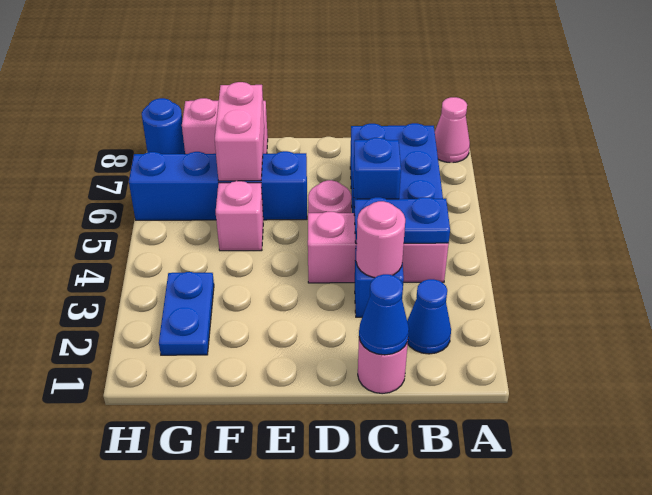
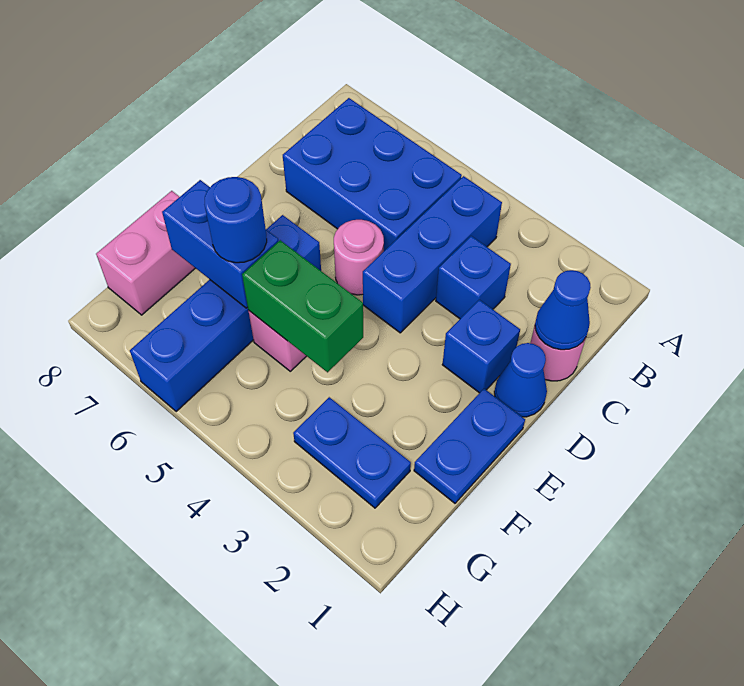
pink 1x1 cone [435,97,470,163] -> none
blue 1x1 cone [407,279,451,354] -> blue 1x1 cone moved to [494,343,547,417]
pink 1x3 brick [308,212,449,283] -> blue 1x3 brick [363,176,502,333]
blue 1x2 plate [354,197,450,244] -> blue 1x2 plate moved to [414,389,525,503]
pink 1x1 round brick [356,201,405,278] -> none
blue 1x1 brick [353,138,401,208] -> blue 1x1 brick moved to [442,300,520,393]
none -> green 1x2 brick [242,240,363,372]
pink 1x2 brick [215,82,264,181] -> blue 1x2 brick [162,180,278,308]
blue 1x1 round brick [142,98,185,154] -> blue 1x1 round brick moved to [205,177,267,263]

